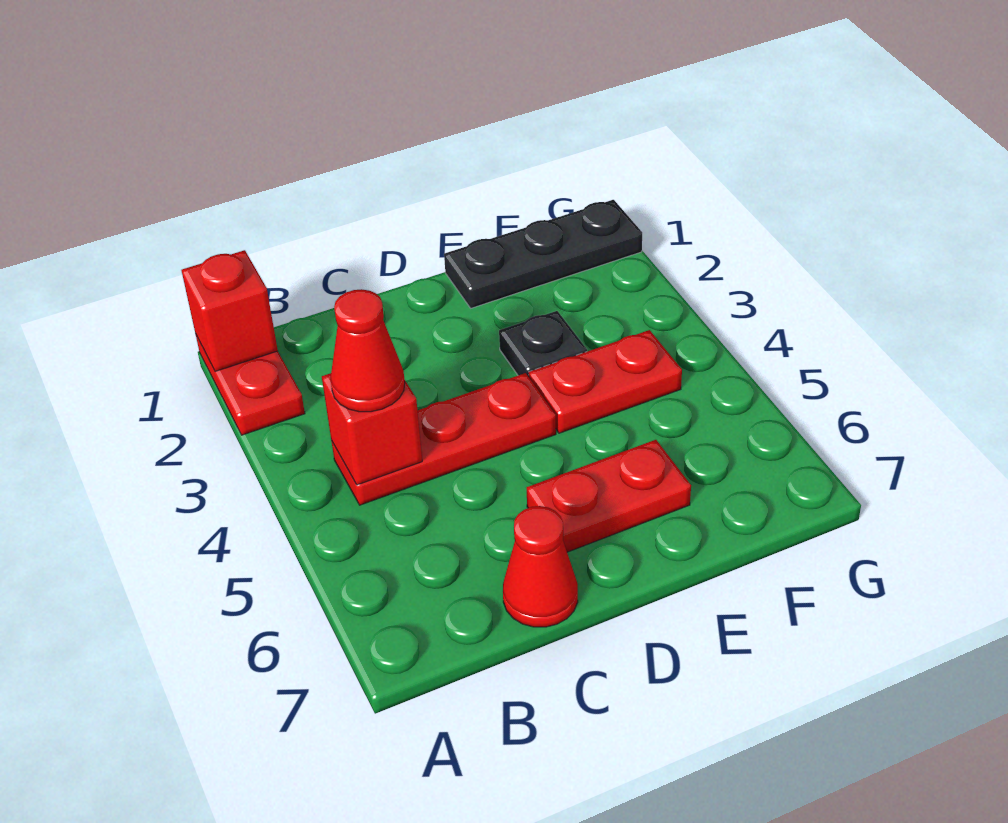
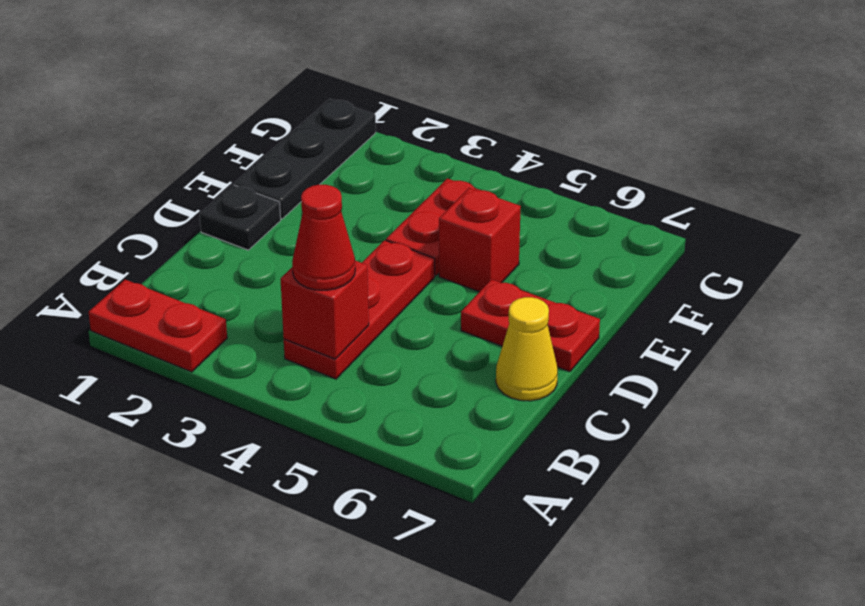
red 1x1 brick [182,250,278,371] -> red 1x1 brick moved to [439,188,521,292]
red 1x1 cone [503,506,578,627] -> yellow 1x1 cone [496,297,558,401]
red 1x2 plate [527,440,691,552] -> red 1x2 plate turned to [461,279,600,372]
black 1x1 plate [499,311,587,377] -> black 1x1 plate moved to [200,185,281,250]

